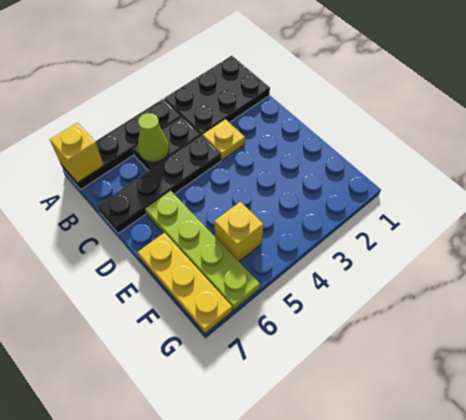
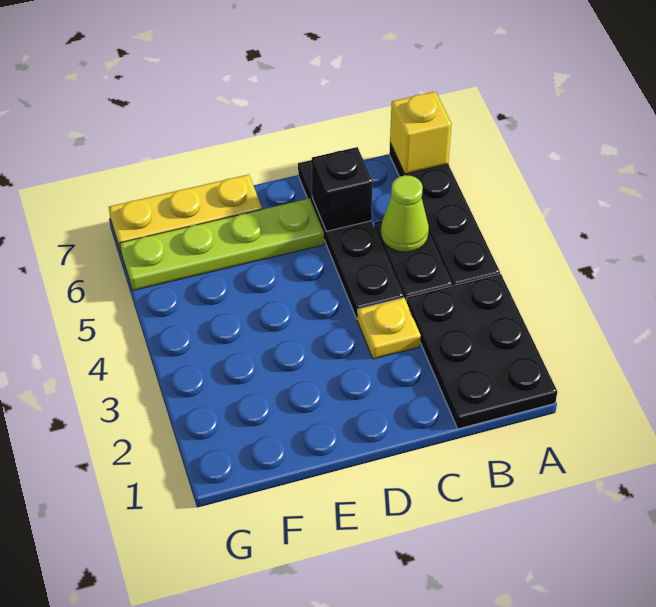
none -> black 1x1 brick [312,147,373,231]
yellow 1x1 brick [214,202,264,261] -> none

